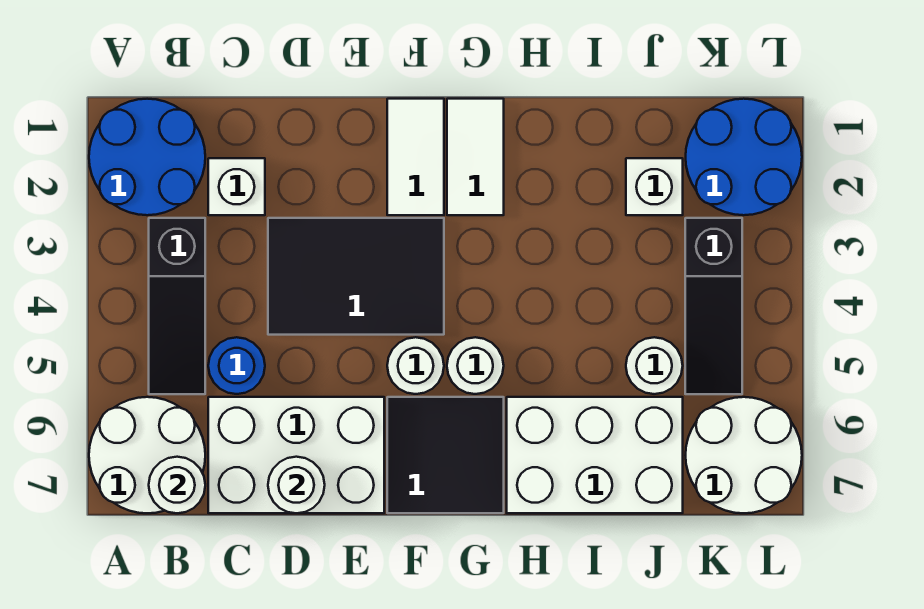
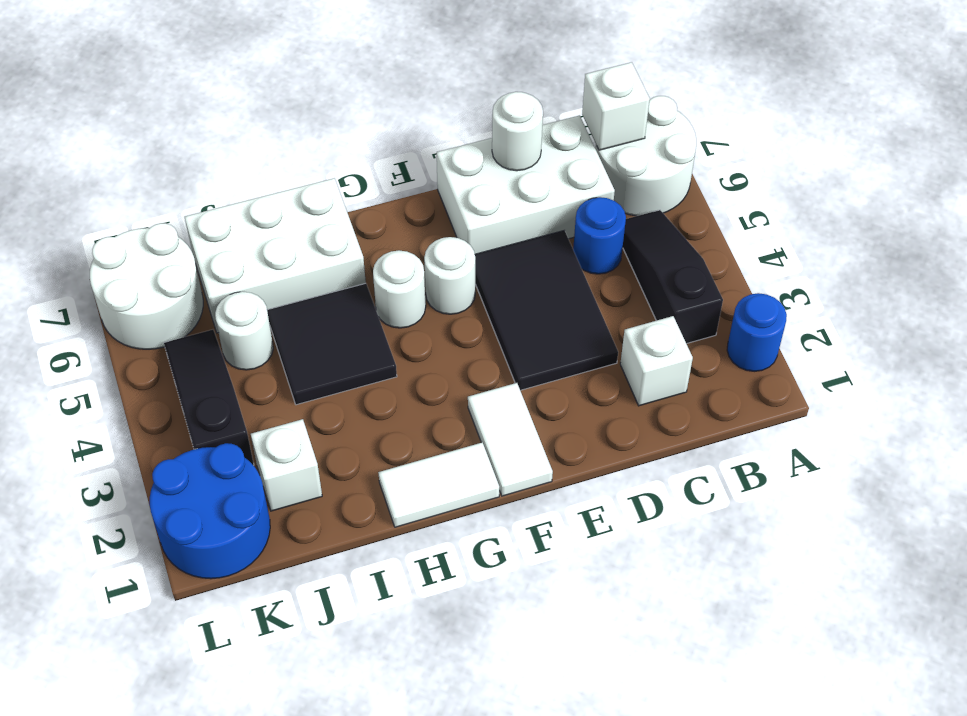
blue 2x2 round brick [89,99,205,215] -> blue 1x1 round brick [727,293,787,371]
white 1x1 round brick [149,457,205,513] -> white 1x1 brick [582,62,650,150]
black 2x3 tile [268,218,444,335] -> black 2x3 tile turned to [475,231,618,390]
black 2x2 tile [387,397,504,513] -> black 2x2 tile moved to [267,283,397,405]
white 1x2 tile [447,99,504,215] -> white 1x2 tile turned to [378,443,499,527]

